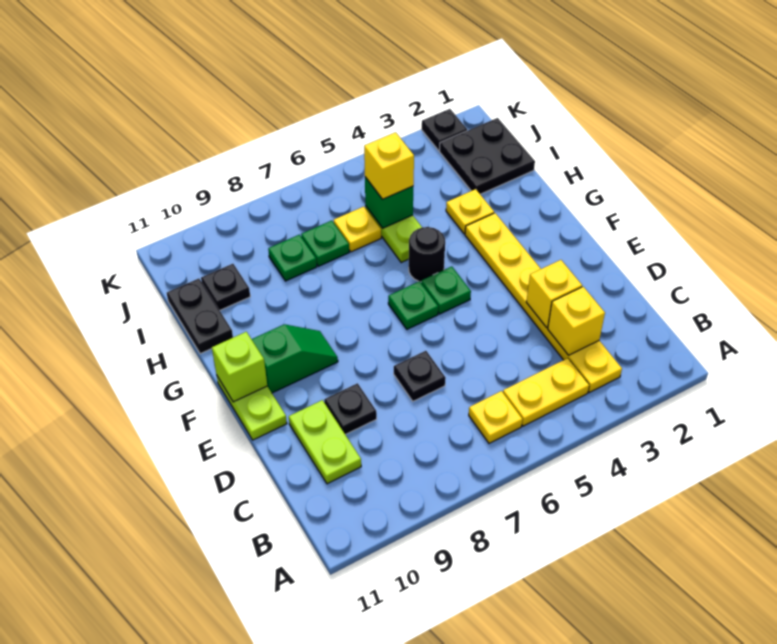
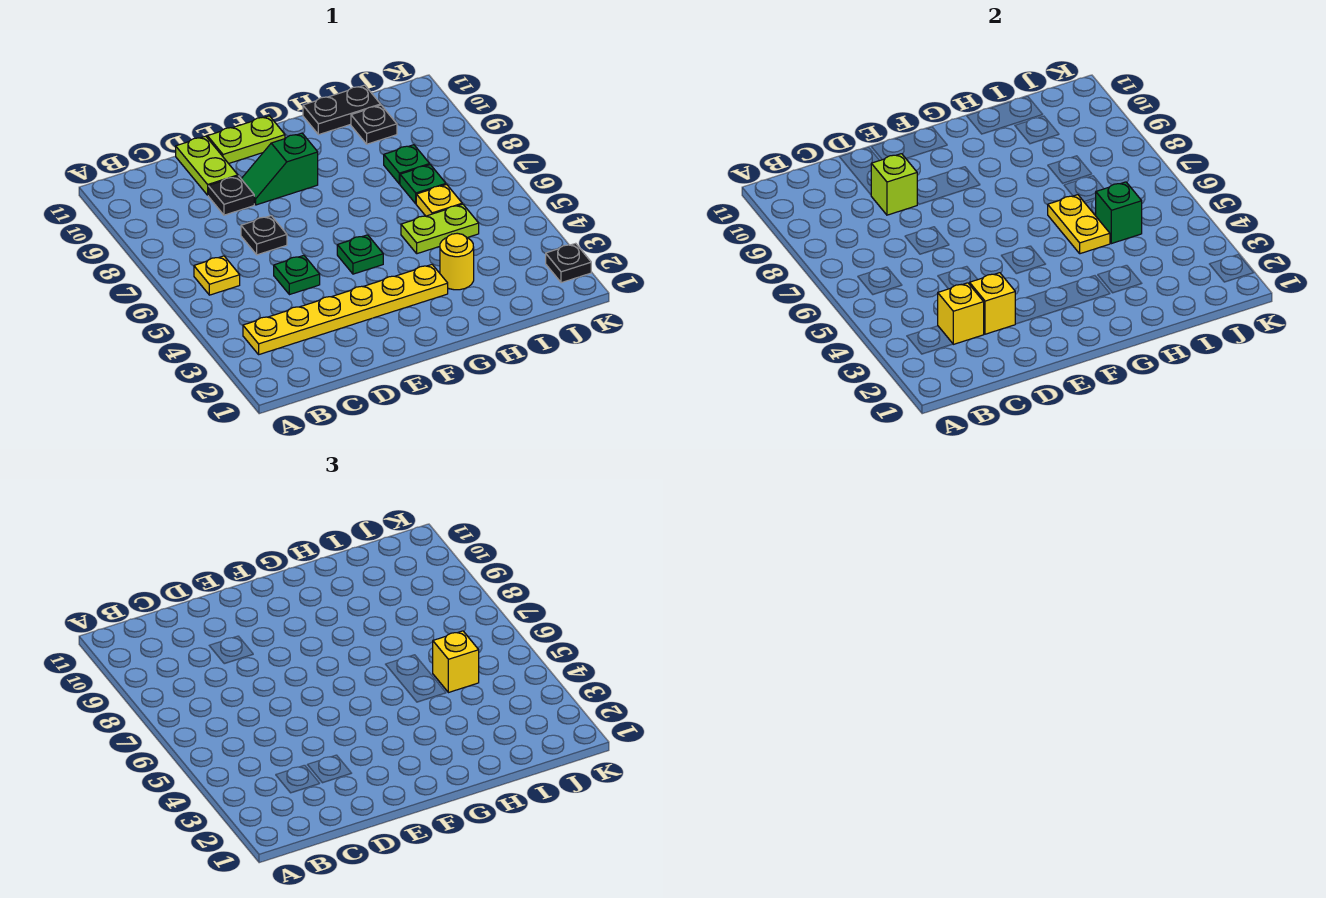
yellow 1x2 plate [503,358,589,426] -> yellow 1x2 plate moved to [1048,195,1110,254]
lime 1x2 plate [289,400,361,484] -> lime 1x2 plate turned to [176,136,238,195]
green 1x1 plate [388,281,438,329] -> green 1x1 plate moved to [274,255,320,295]
green 1x2 slope [252,324,338,393] -> green 1x2 slope turned to [241,133,318,205]
lime 1x1 brick [212,332,267,402] -> lime 1x1 brick moved to [871,154,917,215]
black 1x1 round brick [409,227,445,282] -> none
yellow 1x1 plate [446,189,494,234] -> yellow 1x1 round brick [440,233,474,290]
black 2x2 plate [440,118,535,194] -> none

